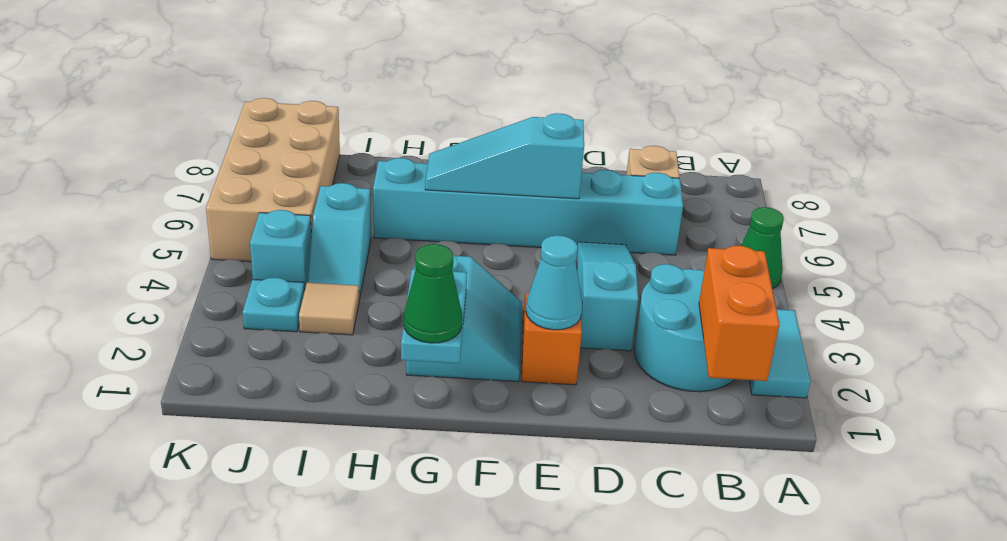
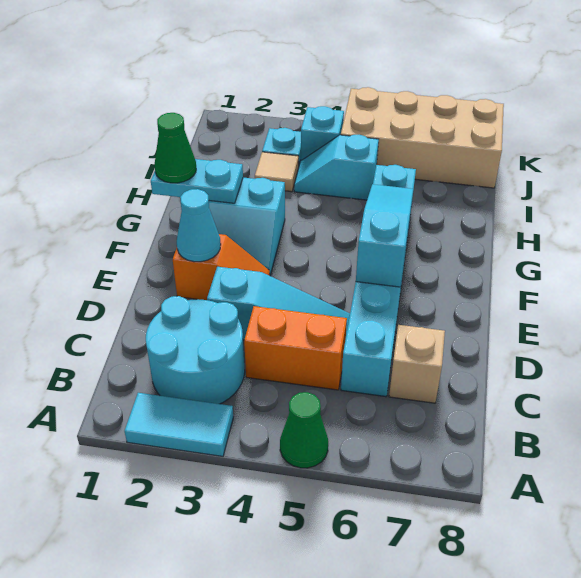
orange 1x2 brick [699,246,779,381] -> orange 1x2 brick moved to [244,306,347,390]

